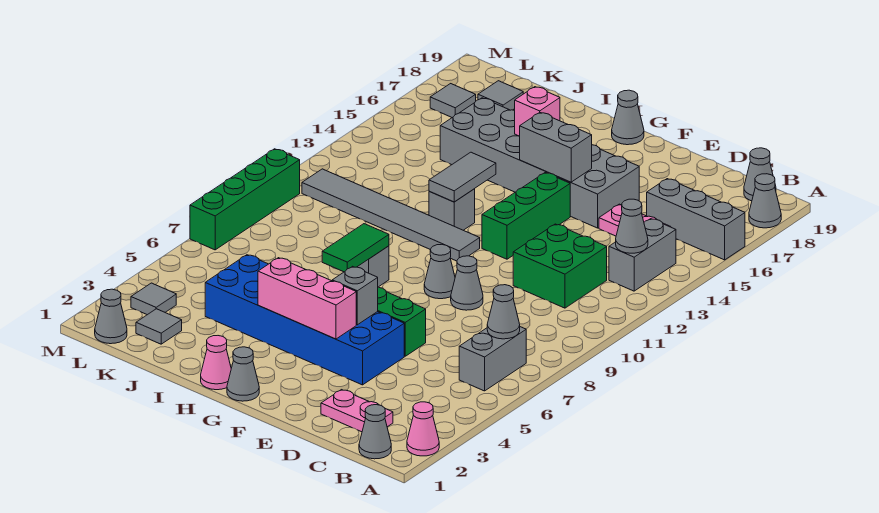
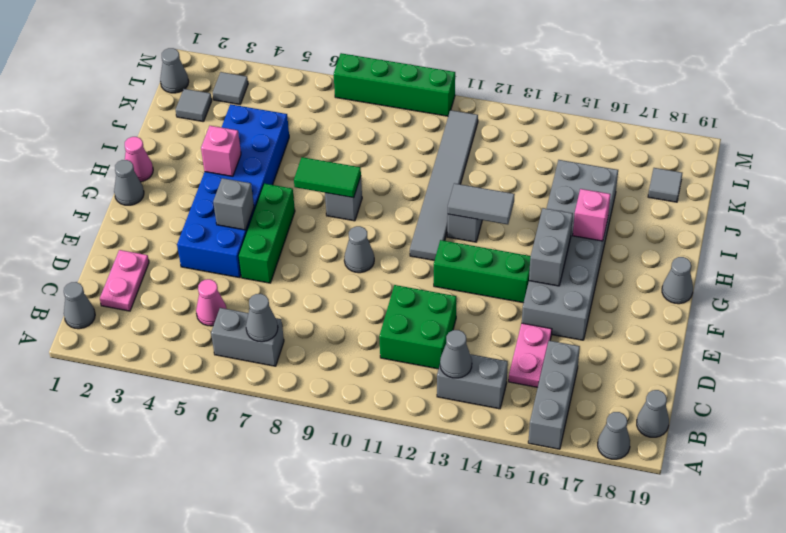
pink 1x1 cone [407,402,439,456] -> pink 1x1 cone moved to [196,279,227,326]
grey 1x1 cone [451,256,483,310] -> none
pink 1x3 brick [258,258,356,339] -> pink 1x1 brick [201,126,241,176]
grey 1x1 tile [430,84,476,117] -> none

